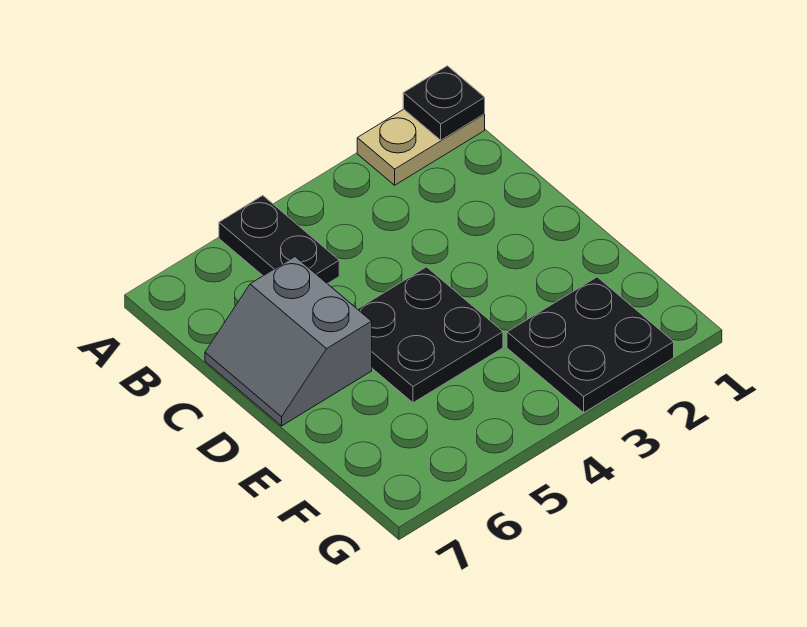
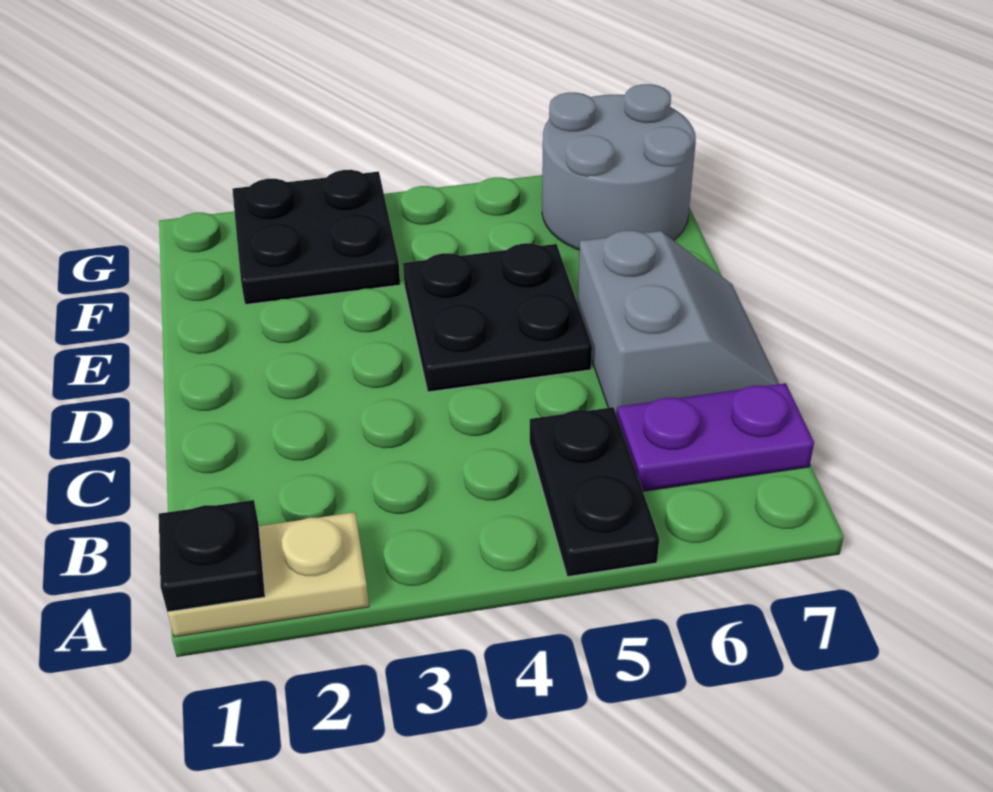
none -> purple 1x2 plate [617,383,814,491]
none -> grey 2x2 round brick [542,84,696,250]

